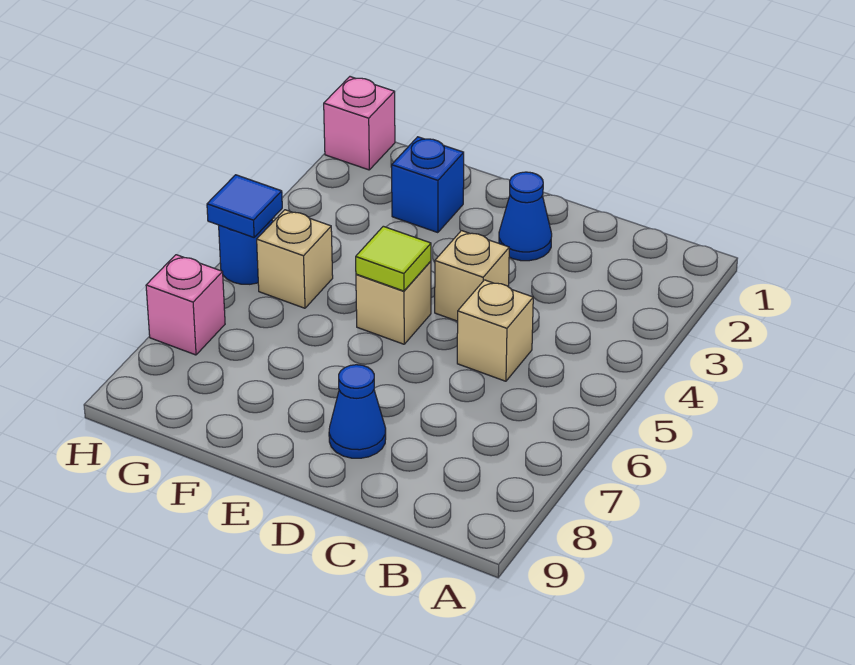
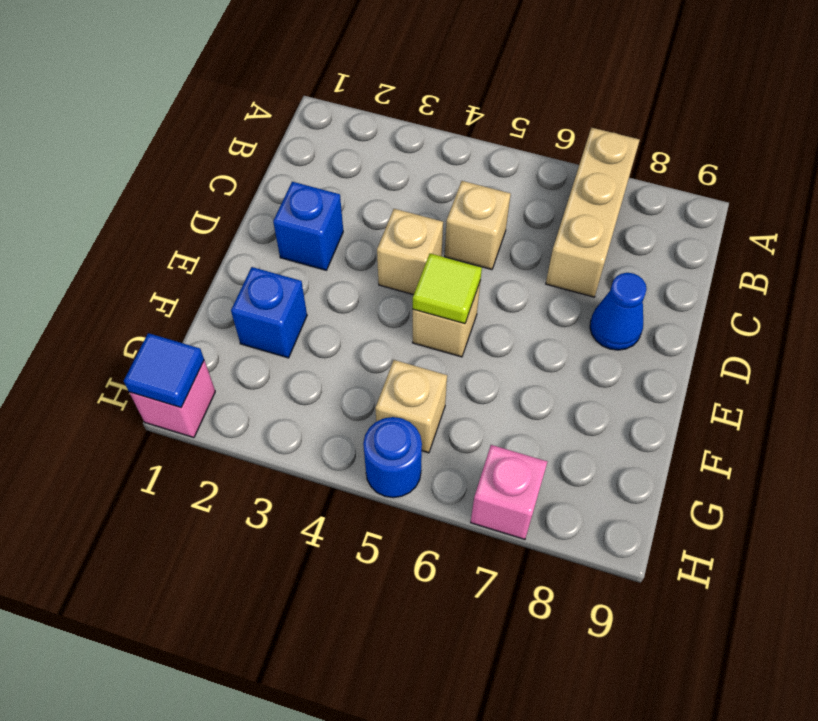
none -> tan 1x3 brick [546,128,640,297]
blue 1x1 cone [499,172,552,261] -> blue 1x1 brick [273,182,343,270]
blue 1x1 tile [207,175,282,237] -> blue 1x1 tile moved to [124,333,204,408]

